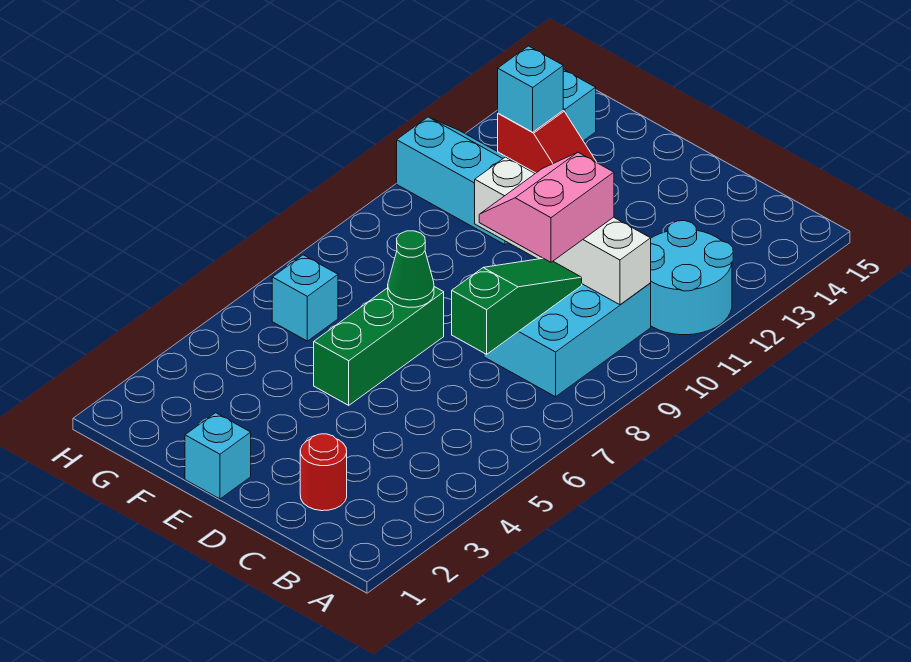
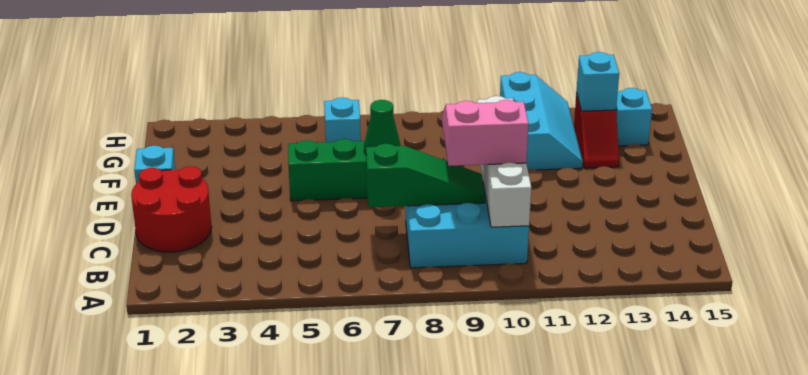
cyan 2x2 round brick [651,221,733,335] -> none
red 1x1 round brick [300,434,347,511] -> red 2x2 round brick [131,166,212,252]

